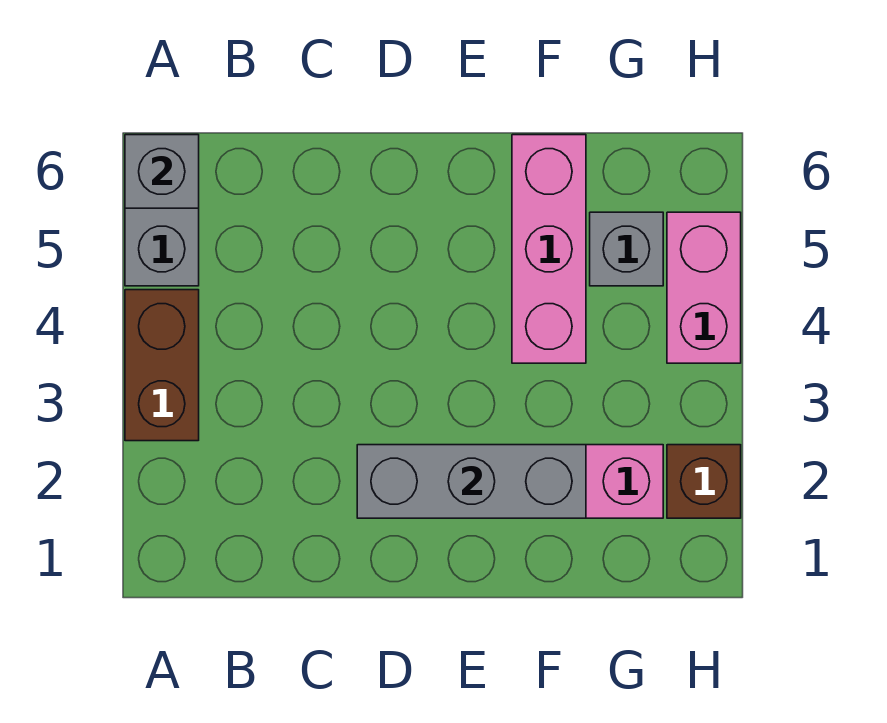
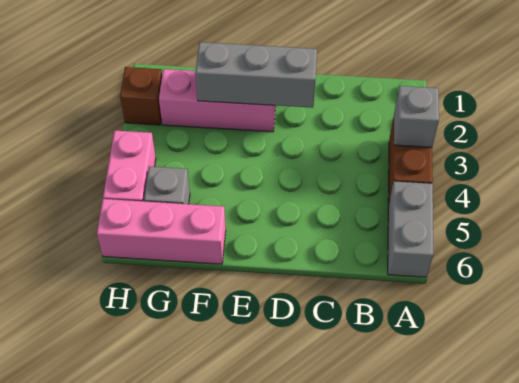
grey 1x1 brick [125,135,199,208] -> grey 1x1 brick moved to [394,86,439,147]
pink 1x3 brick [512,135,586,363] -> pink 1x3 brick turned to [97,199,226,264]

